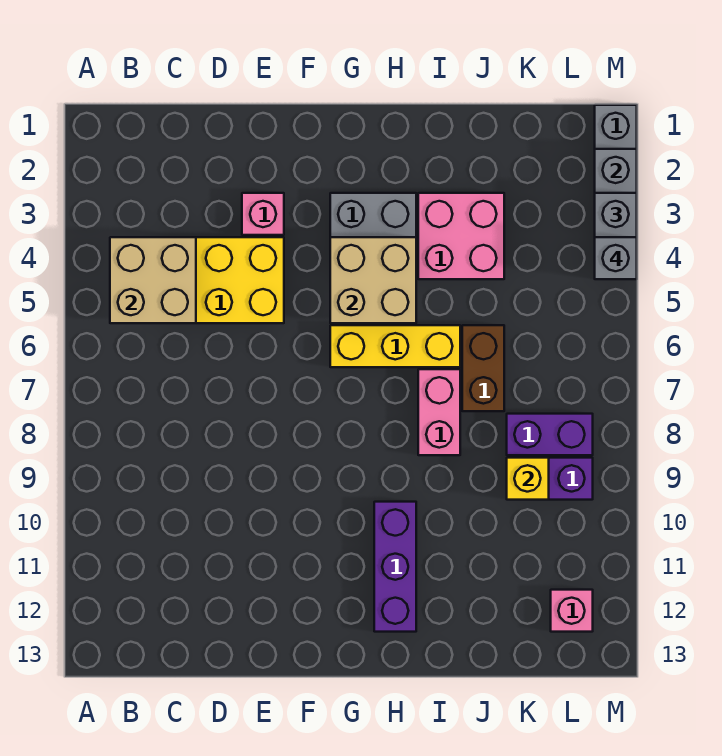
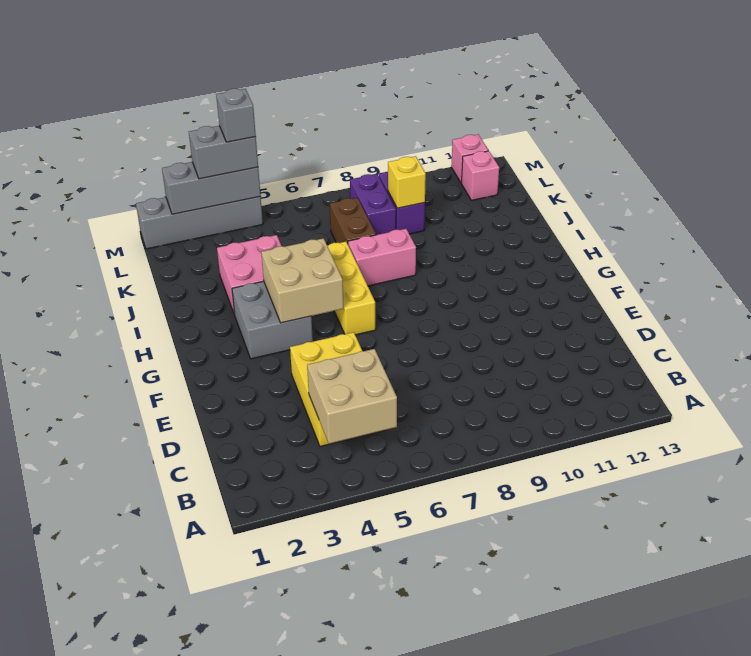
pink 1x1 brick [242,193,284,235] -> pink 1x1 brick moved to [451,135,488,183]
purple 1x3 brick [374,502,416,632] -> none
brown 1x2 brick [462,325,504,411] -> brown 1x2 brick turned to [330,198,376,244]

